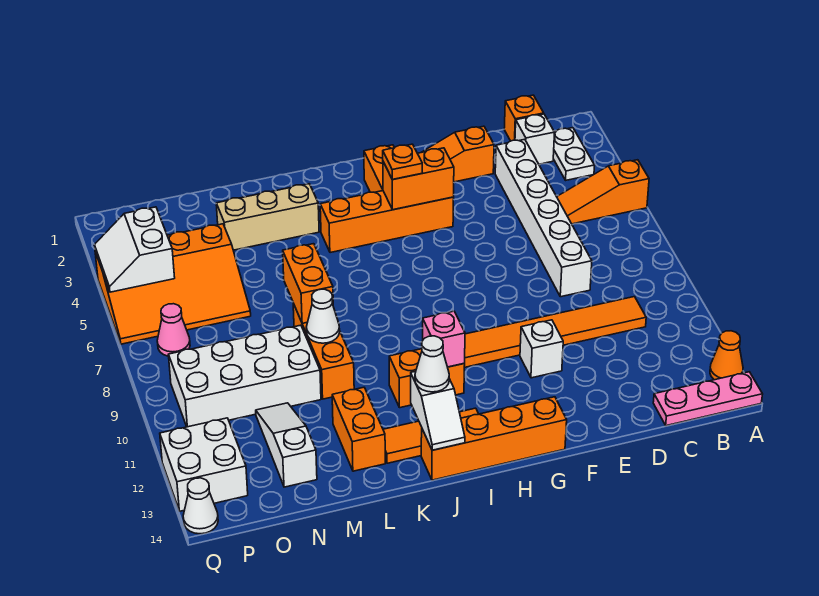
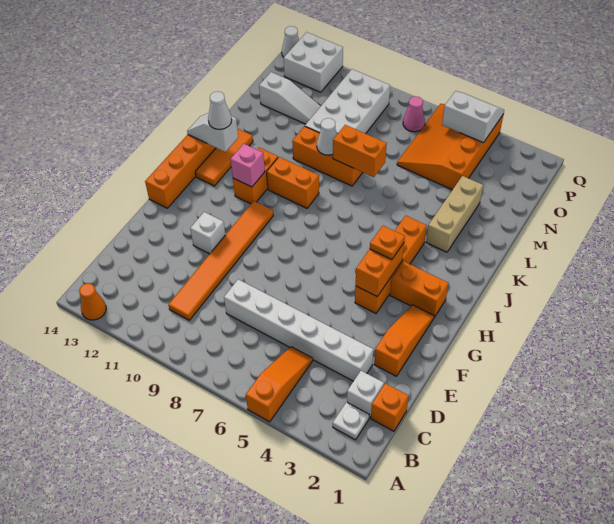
pink 1x3 plate [653,372,763,426] -> none
white 1x2 plate [553,128,595,180] -> white 1x1 plate [333,402,369,440]
orange 1x2 brick [332,387,385,471] -> orange 1x2 brick moved to [267,157,319,208]

